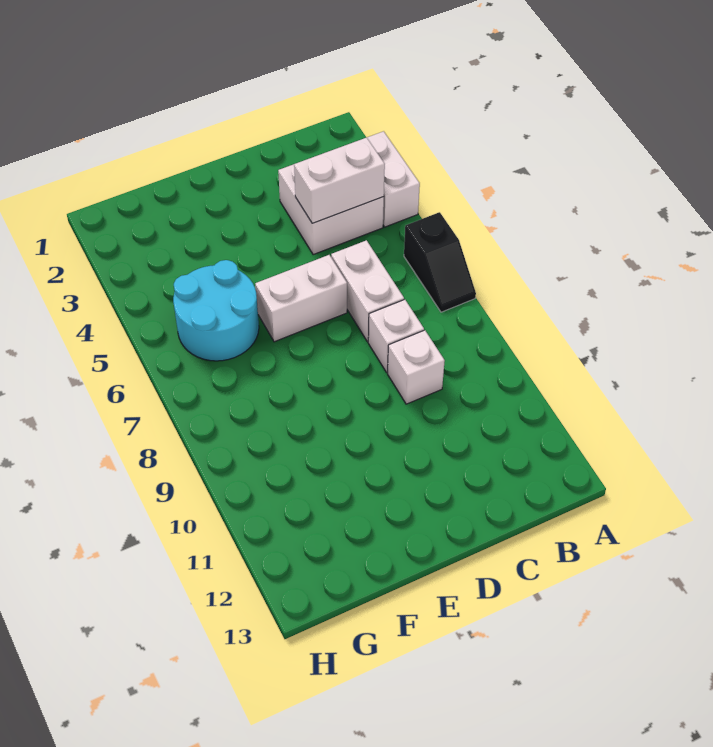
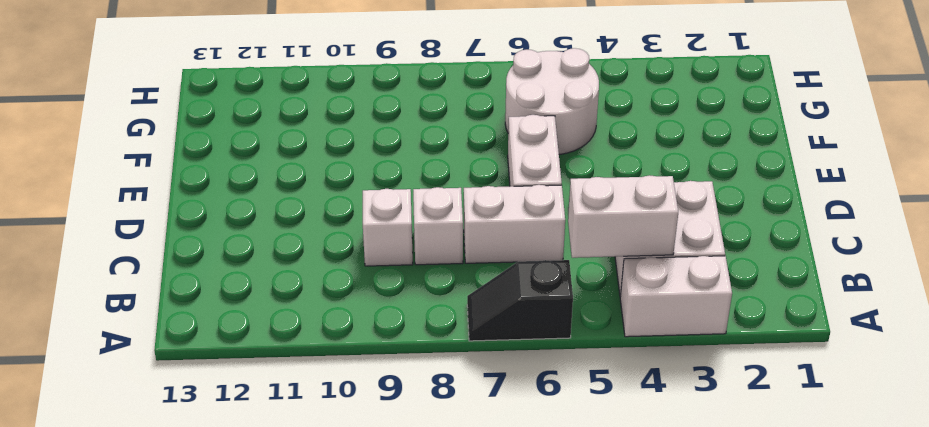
white 1x2 brick [294,138,385,223] -> white 1x2 brick turned to [568,175,678,258]
cyan 2x2 round brick [173,260,259,361] -> white 2x2 round brick [505,48,599,154]

